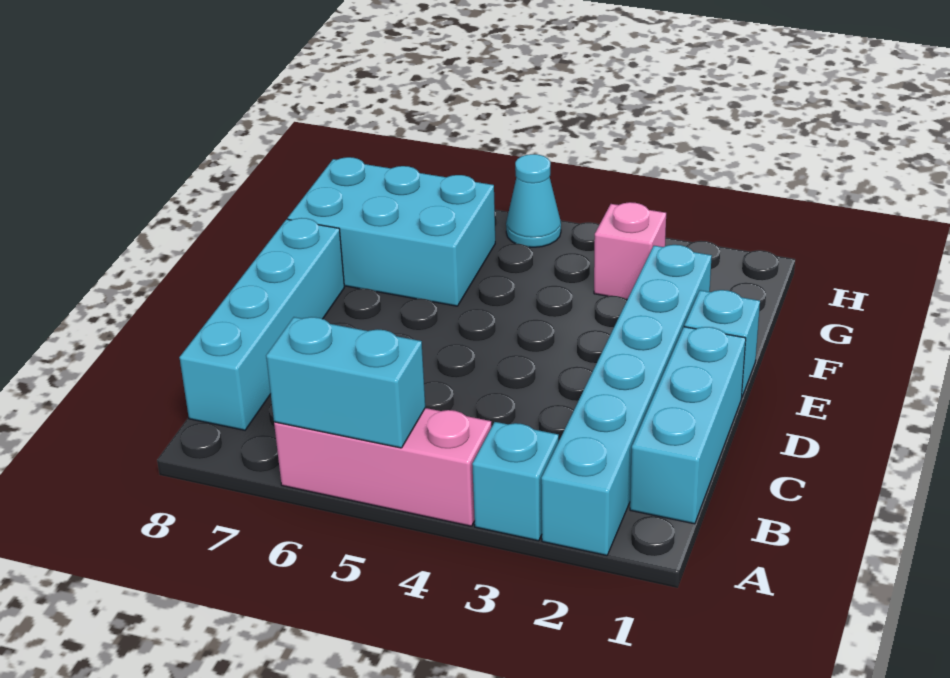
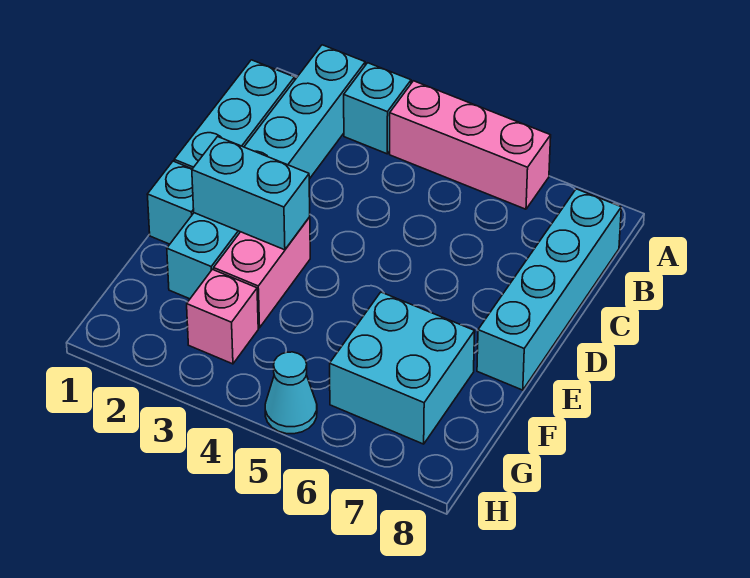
cyan 1x2 brick [266,317,425,448] -> cyan 1x2 brick moved to [192,137,310,250]
none -> pink 1x2 brick [214,217,310,328]
cyan 2x3 brick [288,157,495,306] -> cyan 2x2 brick [330,292,475,444]

